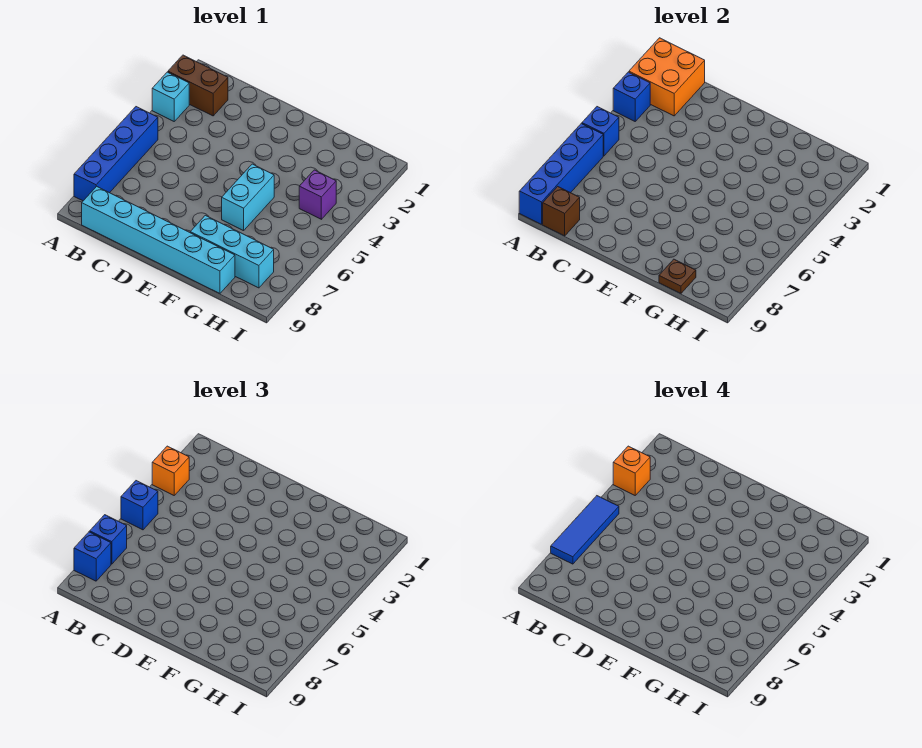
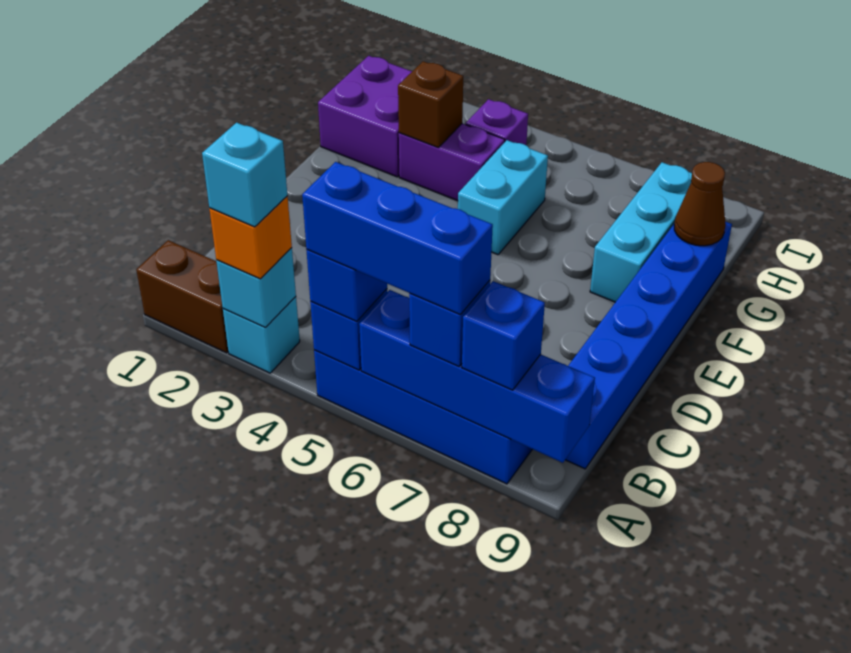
orange 2x2 brick [629,38,705,116] -> none
brown 1x2 brick [168,55,228,116] -> brown 1x2 brick turned to [136,240,228,353]
blue 1x1 brick [613,72,650,121] -> cyan 1x1 brick [216,248,296,327]
orange 1x1 brick [613,446,650,495] -> cyan 1x1 brick [202,123,287,227]
blue 1x3 tile [551,496,619,564] -> blue 1x3 brick [302,162,493,315]
cyan 1x6 brick [82,186,235,293] -> blue 1x6 brick [565,222,732,469]
brown 1x1 brick [543,186,580,236] -> brown 1x1 brick moved to [398,61,463,148]
cyan 1x2 brick [222,164,274,231] -> cyan 1x2 brick turned to [458,140,548,255]
none -> purple 2x2 brick [318,56,412,177]
none -> purple 1x2 brick [399,124,505,201]
brown 1x1 plate [659,259,696,293] -> brown 1x1 cone [674,162,726,246]

